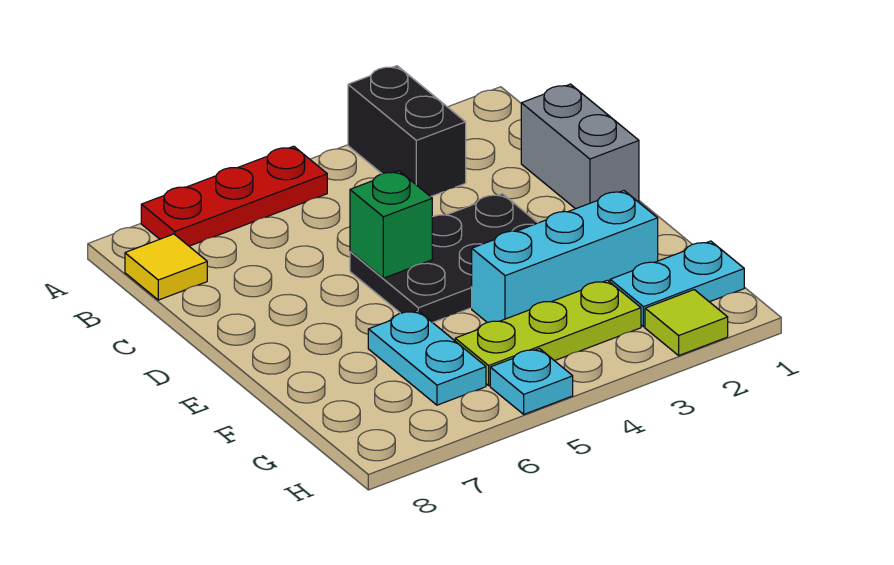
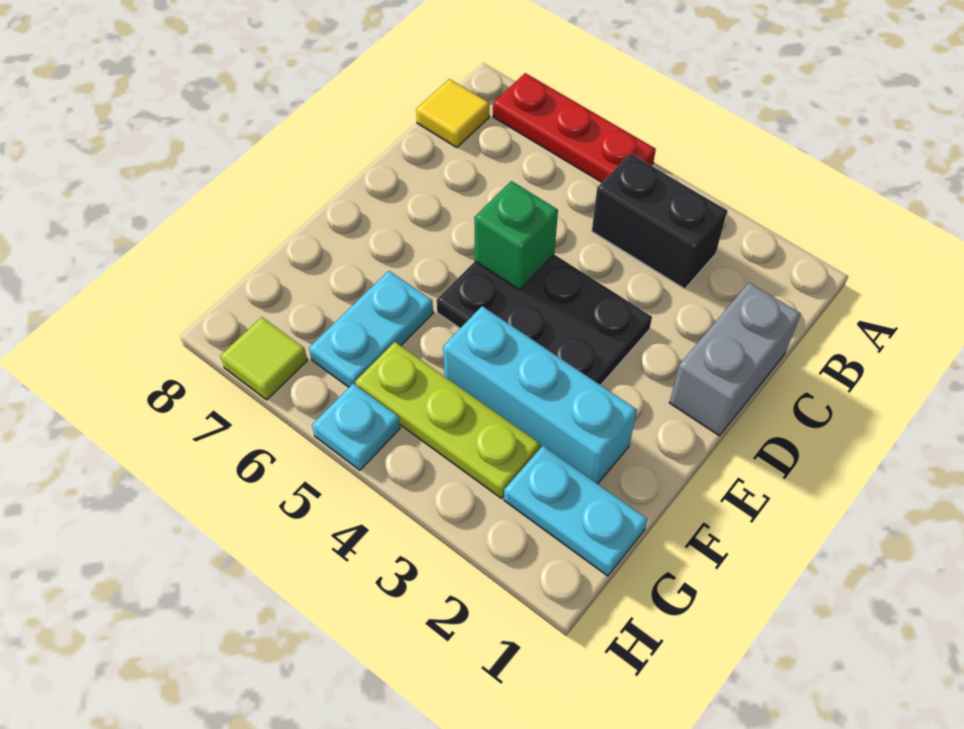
black 1x2 brick [348,66,466,197] -> black 1x2 brick turned to [592,154,727,289]
lime 1x1 tile [645,290,728,355] -> lime 1x1 tile moved to [220,317,307,400]

